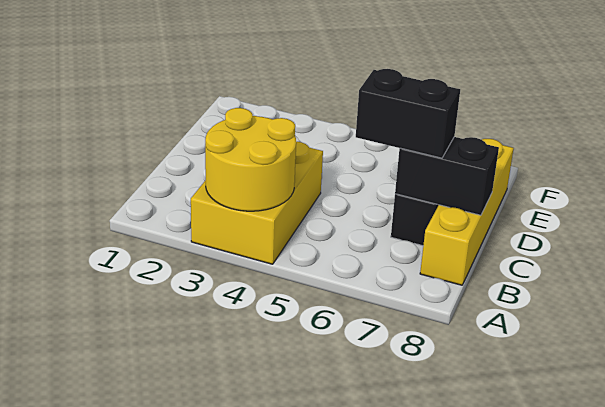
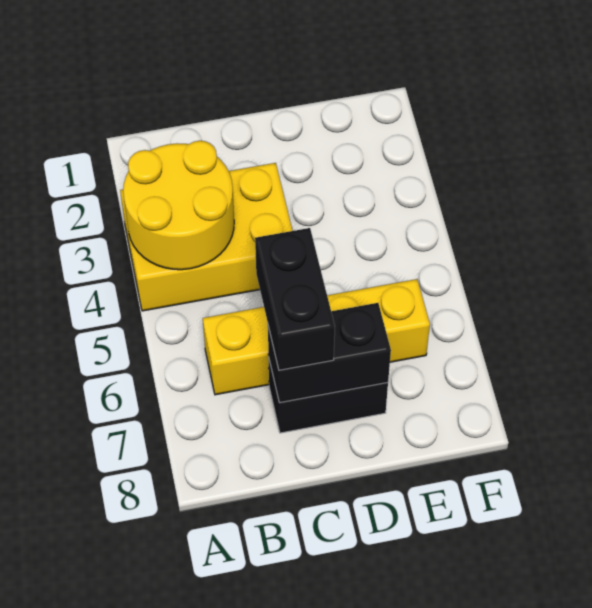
yellow 1x4 brick [420,139,514,285] -> yellow 1x4 brick moved to [203,279,430,395]
black 1x2 brick [395,137,499,215] -> black 1x2 brick turned to [268,303,391,403]

